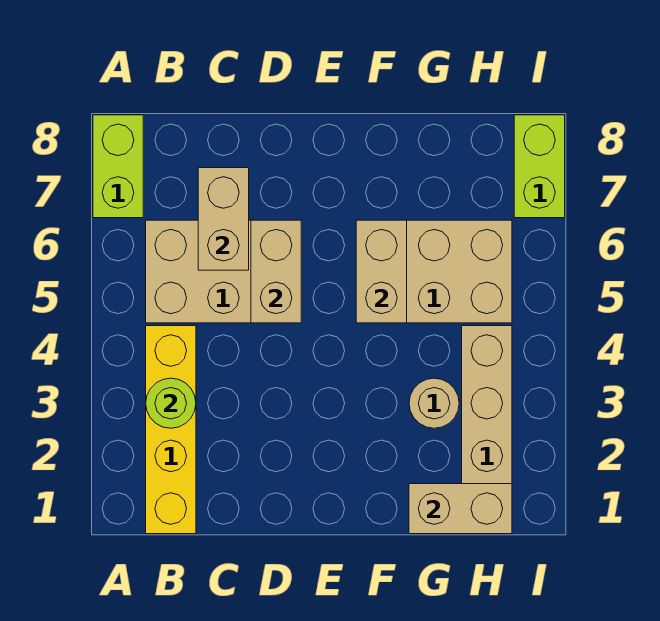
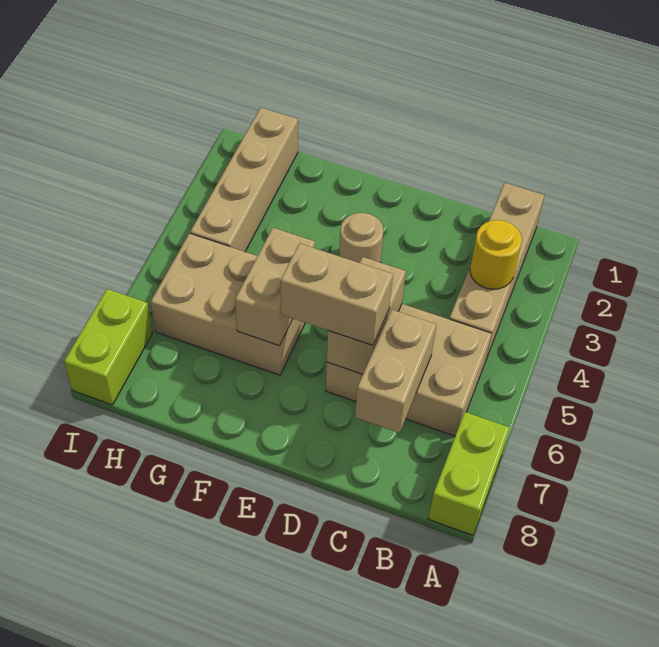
yellow 1x4 brick [146,326,196,534] -> tan 1x4 brick [449,183,545,359]
lime 1x1 round brick [146,378,196,428] -> yellow 1x1 round brick [470,220,522,289]
tan 1x2 brick [409,484,512,534] -> tan 1x2 brick moved to [280,243,393,346]
tan 1x1 round brick [409,378,459,428] -> tan 1x1 round brick moved to [339,213,384,263]

